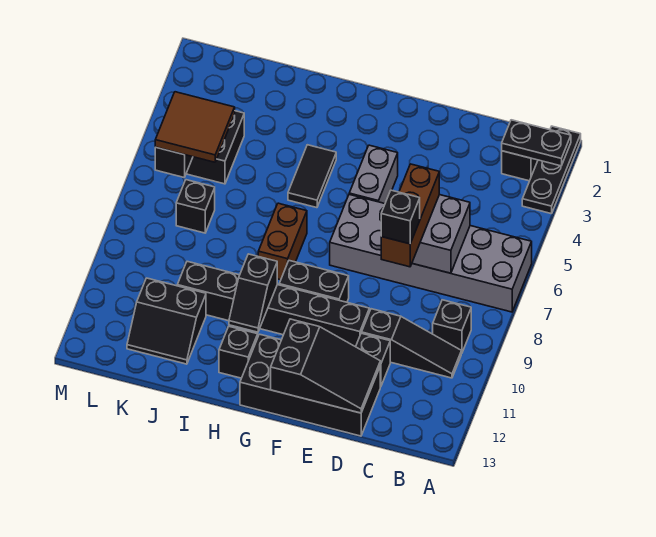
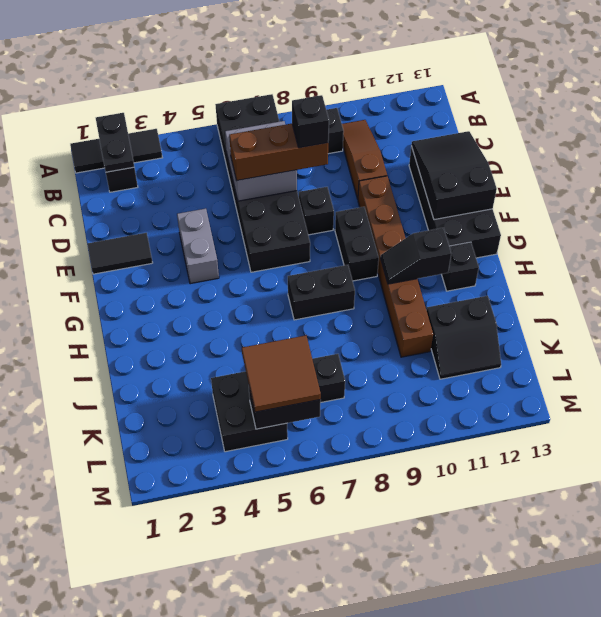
black 1x3 plate [522,126,581,214] -> black 1x3 tile [70,129,162,173]
grey 2x6 brick [330,195,532,312] -> black 2x6 brick [215,94,310,272]
black 1x3 slope [362,309,461,378] -> brown 1x3 slope [342,120,387,199]
black 1x1 brick [356,333,390,387] -> black 1x1 brick moved to [299,187,334,235]
black 1x6 brick [177,261,369,347] -> brown 1x6 brick [358,176,433,357]
grey 1x2 brick [349,145,398,204] -> grey 1x2 brick turned to [177,209,219,284]
black 1x2 tile [288,145,336,208] -> black 1x2 tile moved to [87,233,153,274]
brown 1x2 brick [258,203,307,280] -> black 1x2 brick [288,265,355,320]
black 1x2 slope [229,254,277,332] -> black 1x2 slope turned to [381,228,451,284]
black 2x2 slope [127,278,206,364] -> black 2x2 slope turned to [427,296,501,379]

